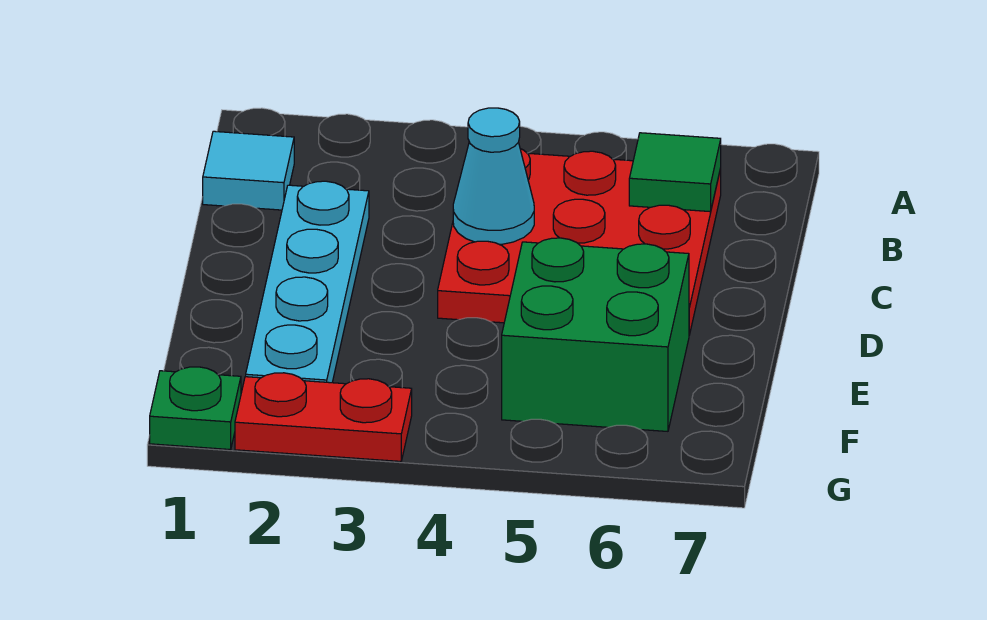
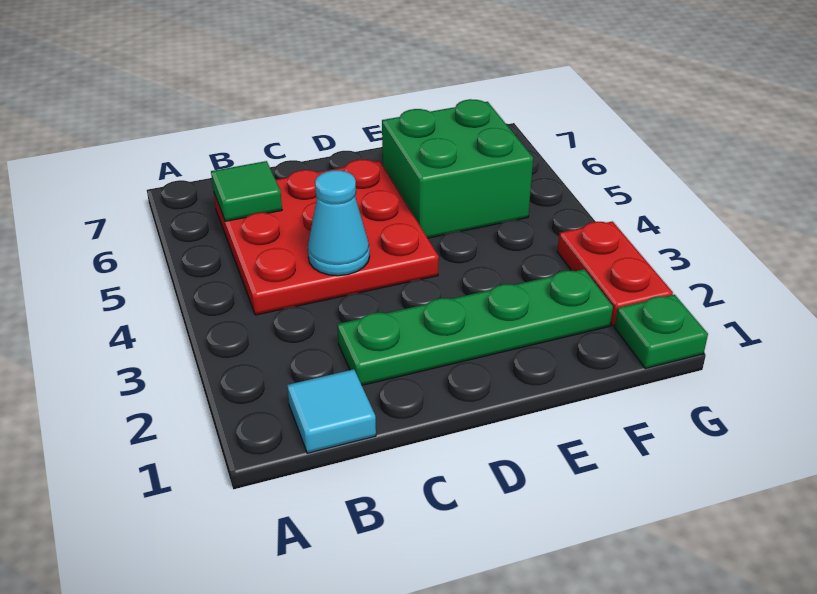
cyan 1x4 plate [246,181,369,383] -> green 1x4 plate [337,269,613,385]

